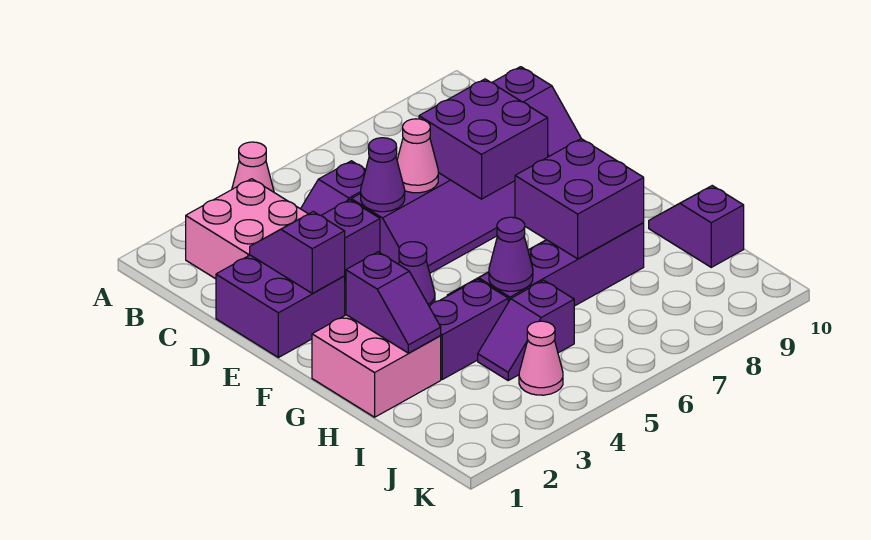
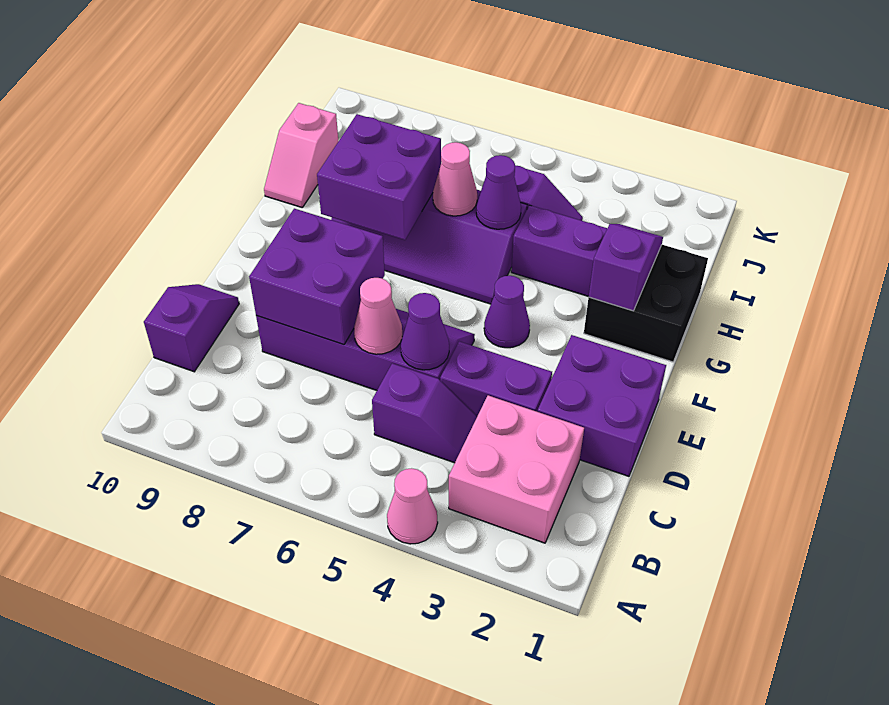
purple 1x2 slope [250,212,345,294] -> none
pink 2x2 brick [312,315,441,417] -> black 2x2 brick [584,245,708,362]
purple 1x2 slope [649,186,744,267] -> pink 1x2 slope [264,103,339,207]
pink 1x1 cone [519,321,563,395] -> pink 1x1 cone moved to [433,142,477,216]

